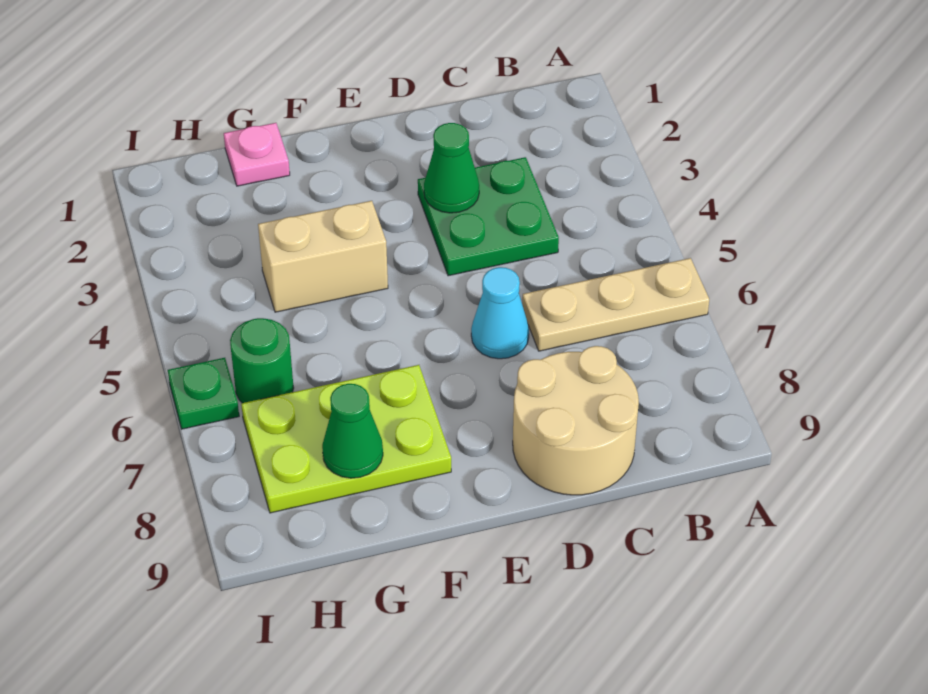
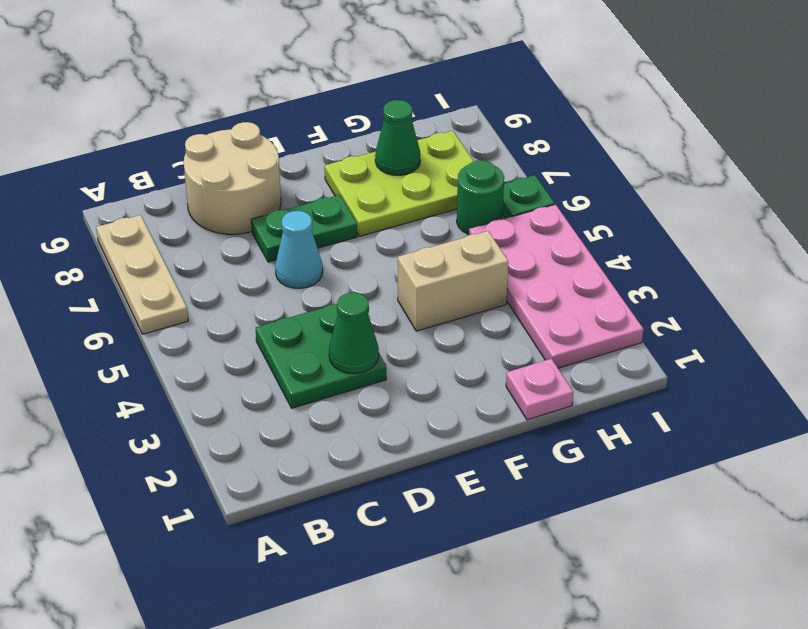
tan 1x3 plate [522,258,709,351] -> tan 1x3 plate turned to [96,215,188,334]
none -> green 1x2 plate [251,195,357,262]
none -> pink 2x4 plate [469,204,643,368]

